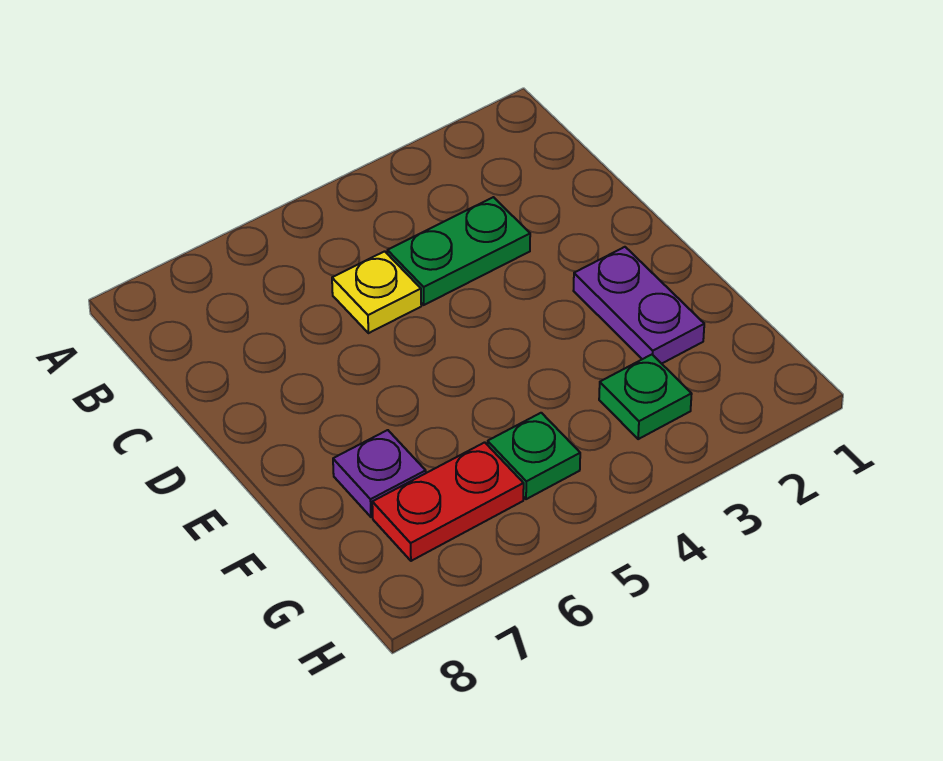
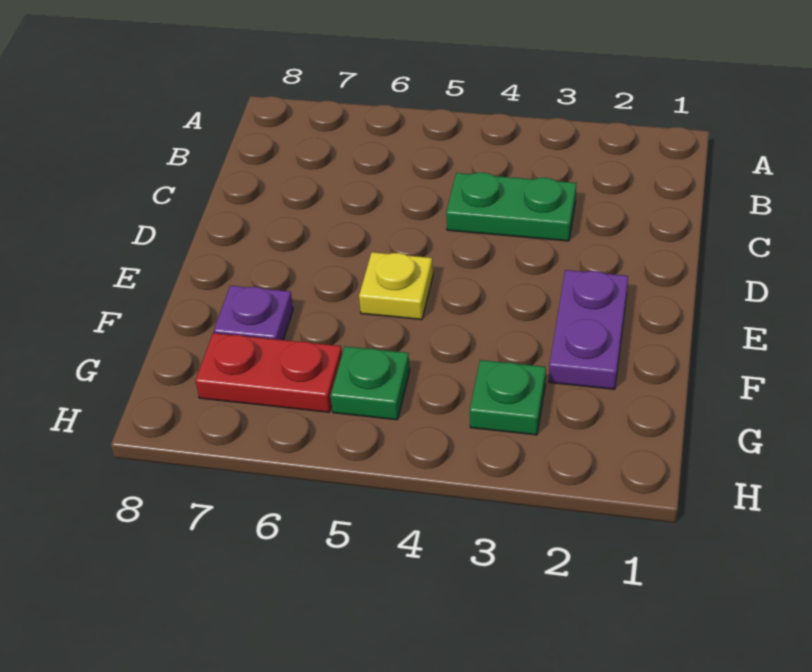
yellow 1x1 plate [332,251,421,333] -> yellow 1x1 plate moved to [359,252,433,320]

